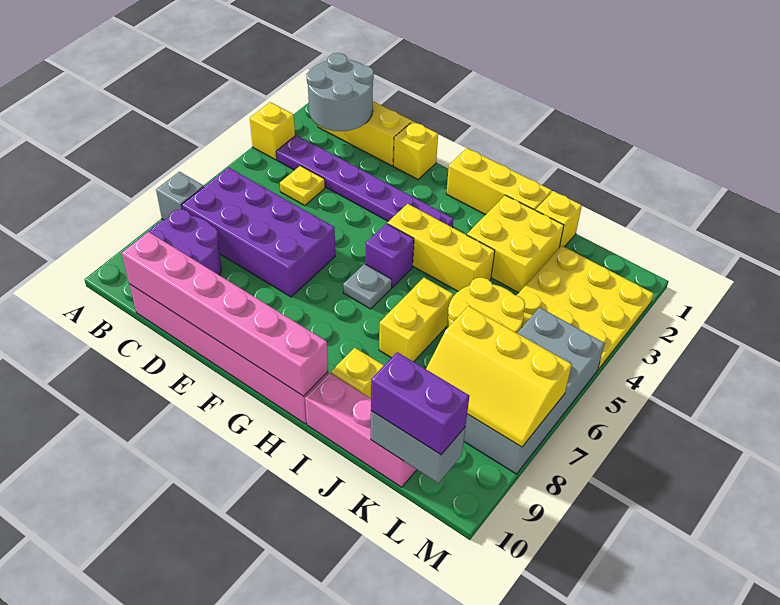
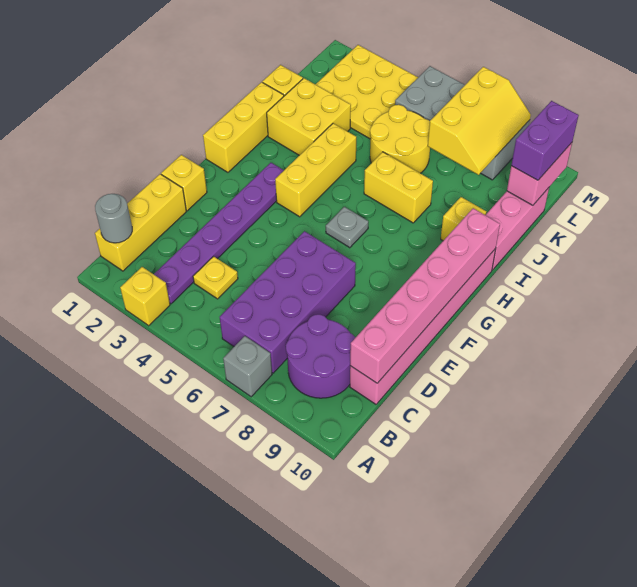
grey 2x2 round brick [307,53,374,131] -> grey 1x1 round brick [95,194,132,243]
purple 1x1 brick [366,224,414,287] -> none
grey 1x2 brick [371,411,465,483] -> pink 1x2 brick [507,143,572,205]

